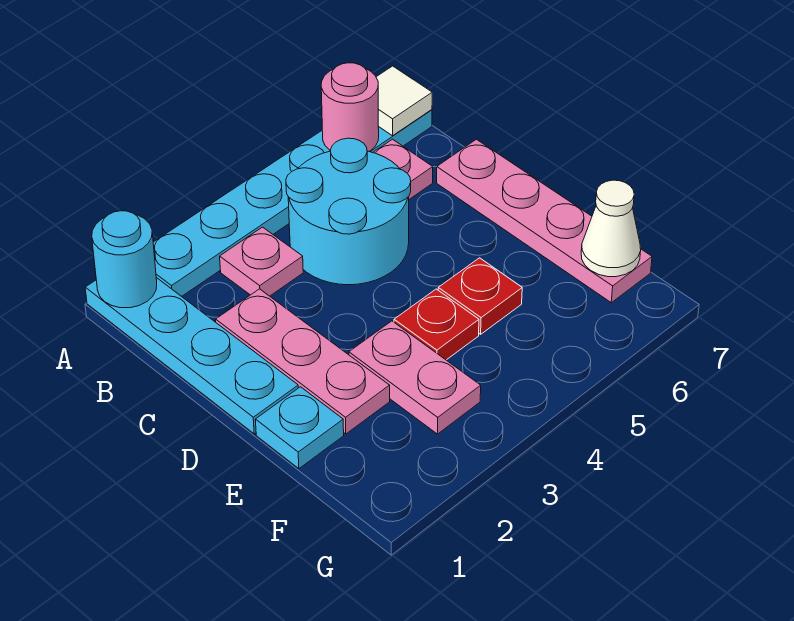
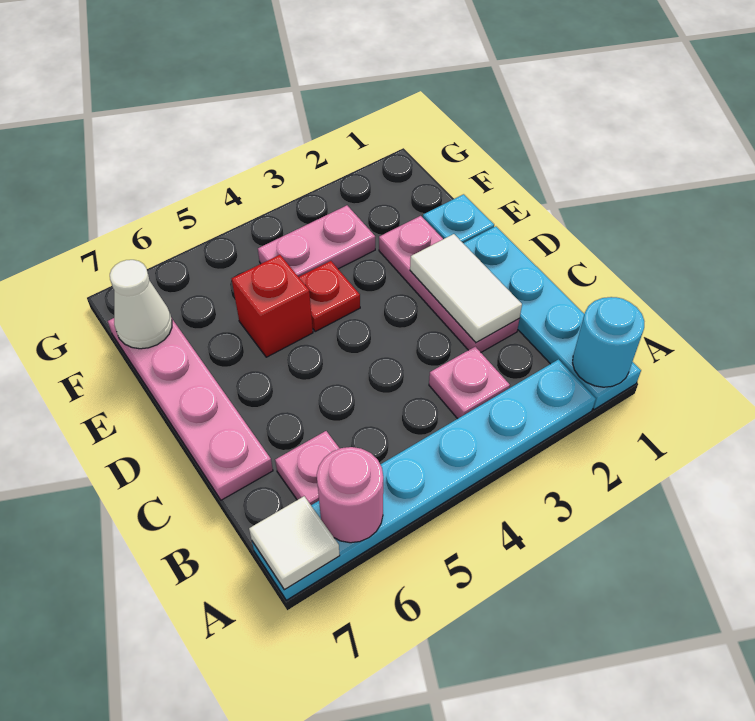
cyan 2x2 round brick [286,138,411,285] -> none
none -> white 1x2 tile [410,234,522,342]
pink 1x2 plate [349,321,481,434] -> pink 1x2 plate turned to [258,205,375,277]
red 1x1 plate [438,258,522,334] -> red 1x1 brick [232,255,313,357]

